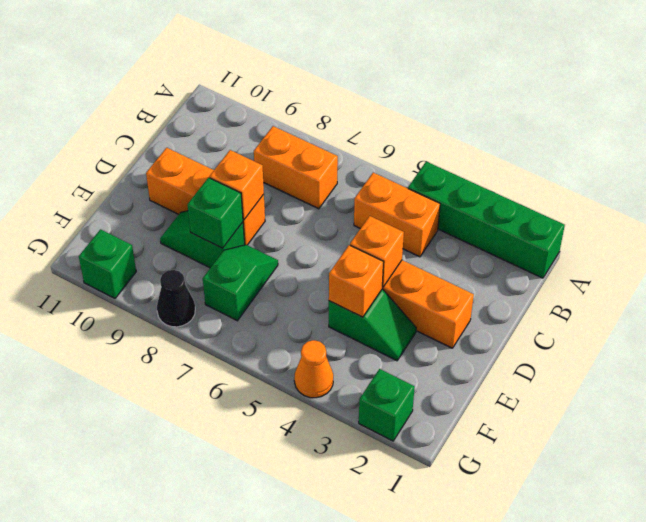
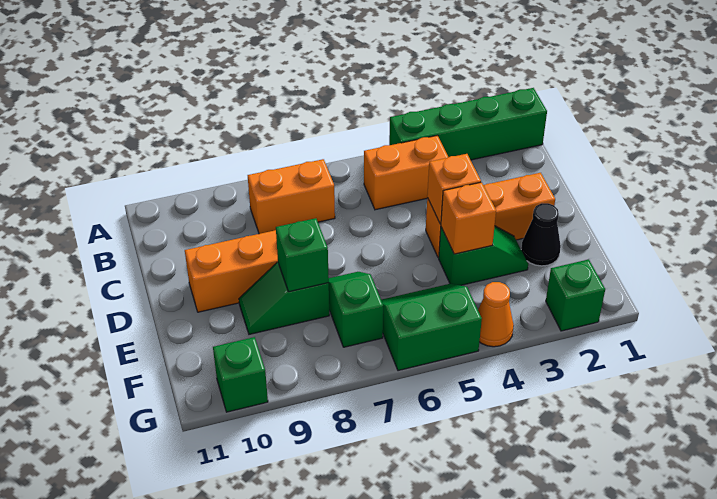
orange 1x1 brick [209,150,264,220] -> none
none -> green 2x2 slope [381,284,482,371]
black 1x1 cone [157,270,195,327] -> black 1x1 cone moved to [521,203,561,266]

